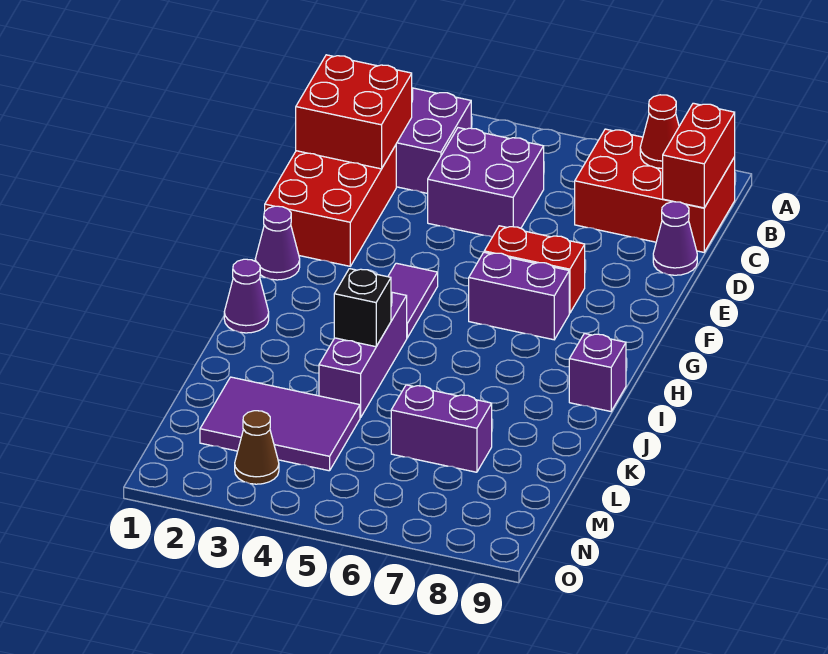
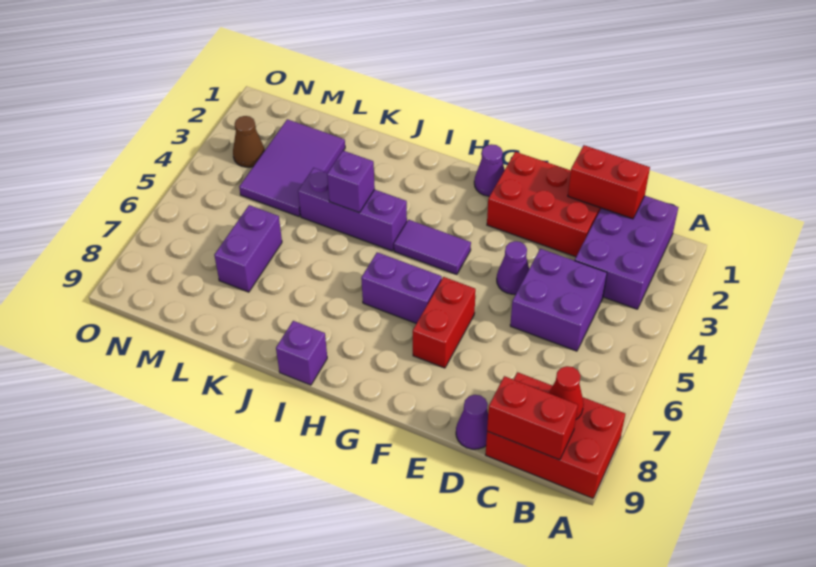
red 2x3 brick [575,129,735,252] -> red 2x3 brick turned to [486,372,625,498]
red 2x2 brick [296,55,412,169] -> red 1x2 brick [568,145,650,219]
purple 1x2 brick [469,252,569,340] -> purple 1x2 brick turned to [361,252,442,324]
purple 1x1 cone [224,259,269,333] -> purple 1x1 cone moved to [497,241,529,294]
black 1x1 brick [334,269,391,347] -> purple 1x1 brick [327,151,375,213]

